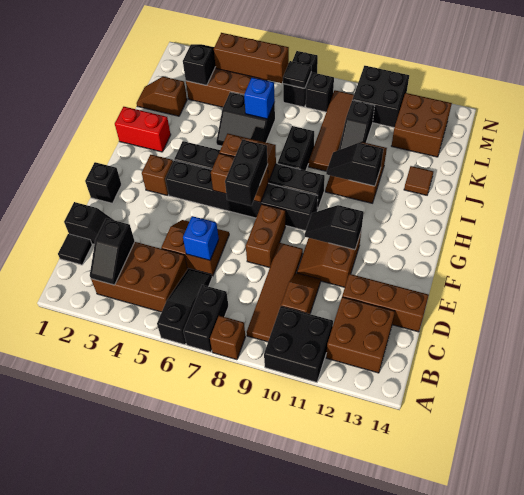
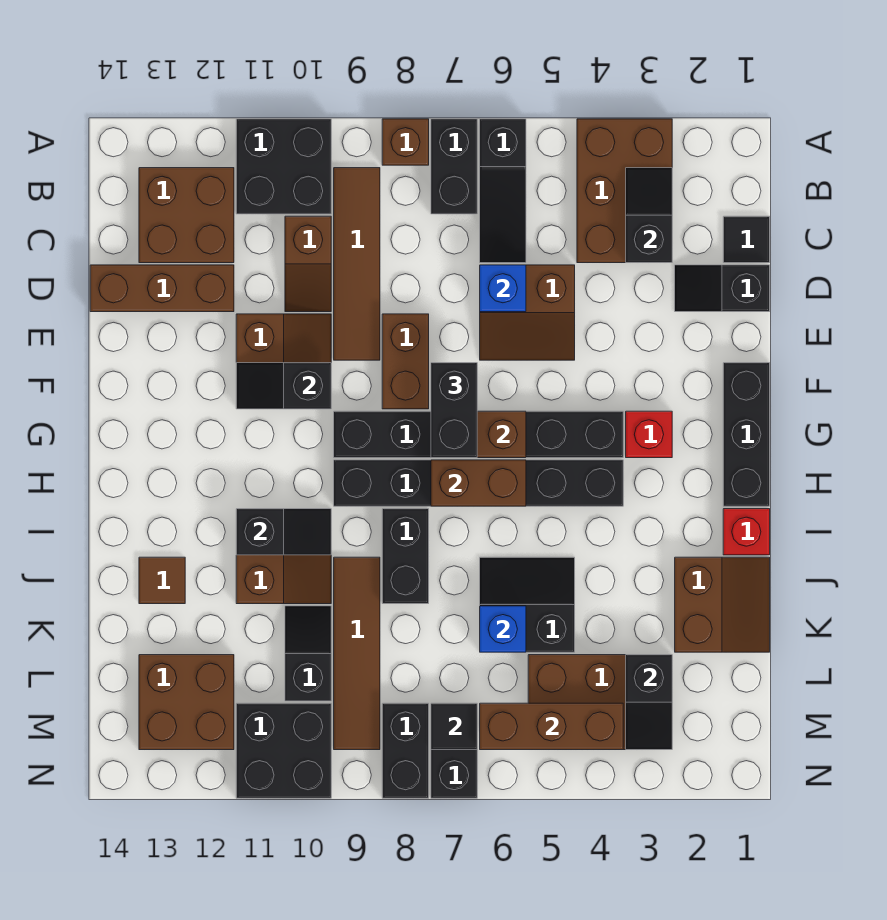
brown 2x3 brick [91,242,188,312] -> brown 2x3 brick turned to [577,119,672,263]
black 1x1 brick [85,162,121,203] -> black 1x3 brick [723,363,770,506]
black 1x2 slope [305,205,364,250] -> black 1x2 slope turned to [236,363,331,409]
brown 1x1 brick [142,155,173,196] -> red 1x1 brick [626,411,672,458]
red 1x2 brick [115,107,171,152] -> red 1x1 brick [723,509,770,555]
brown 1x2 slope [137,77,187,116] -> brown 2x2 slope [675,557,770,652]
black 1x1 brick [306,73,334,112] -> black 1x2 brick [382,703,429,798]

